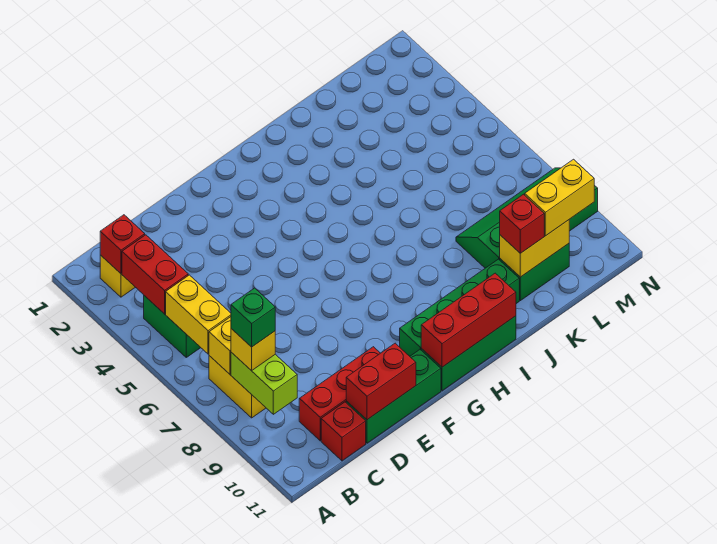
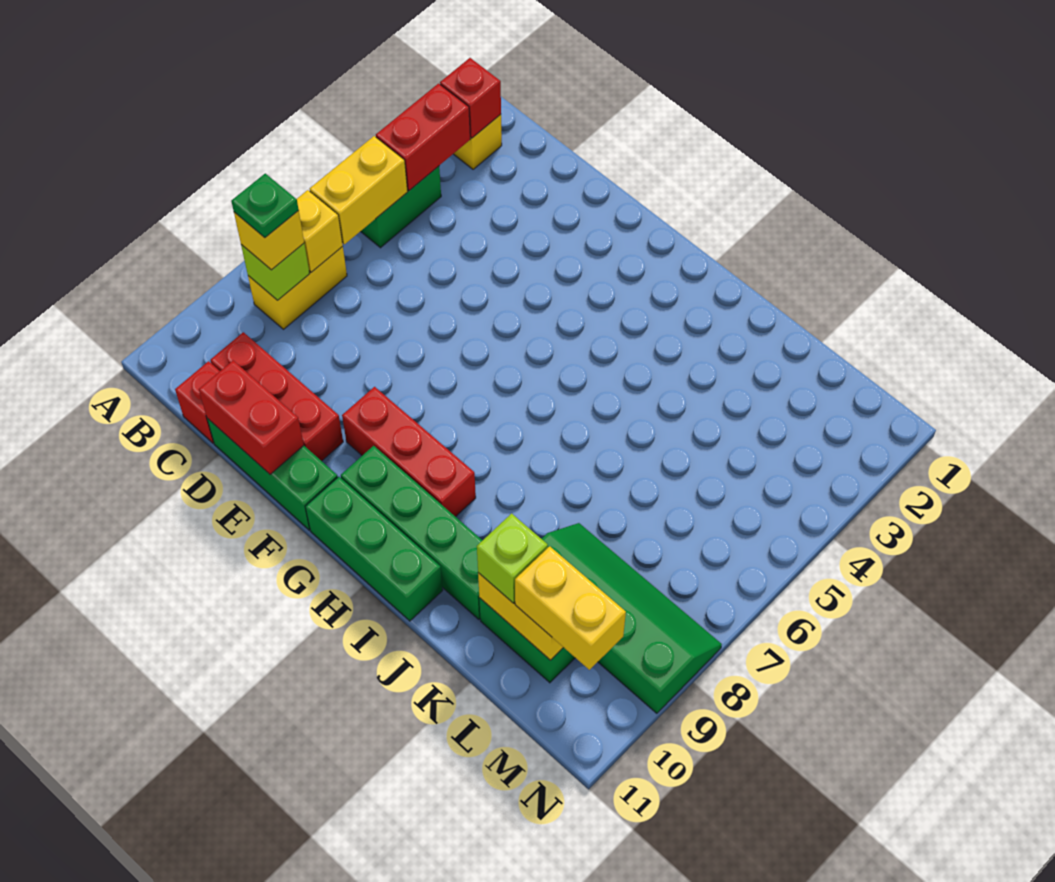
lime 1x2 brick [231,352,297,414] -> lime 1x1 brick [241,243,310,300]
green 1x1 brick [231,288,275,347] -> green 1x1 plate [231,173,299,238]
red 1x3 brick [421,273,516,367] -> red 1x3 brick moved to [342,387,476,517]
red 1x1 brick [500,194,544,253] -> lime 1x1 brick [477,514,548,603]

